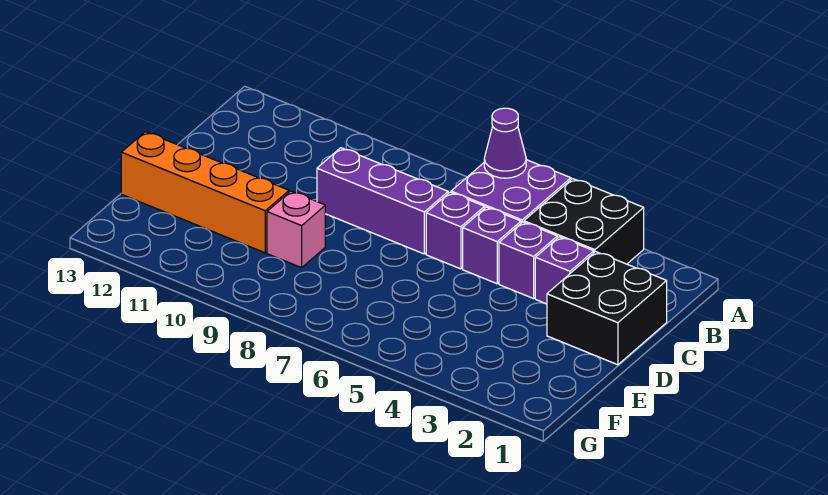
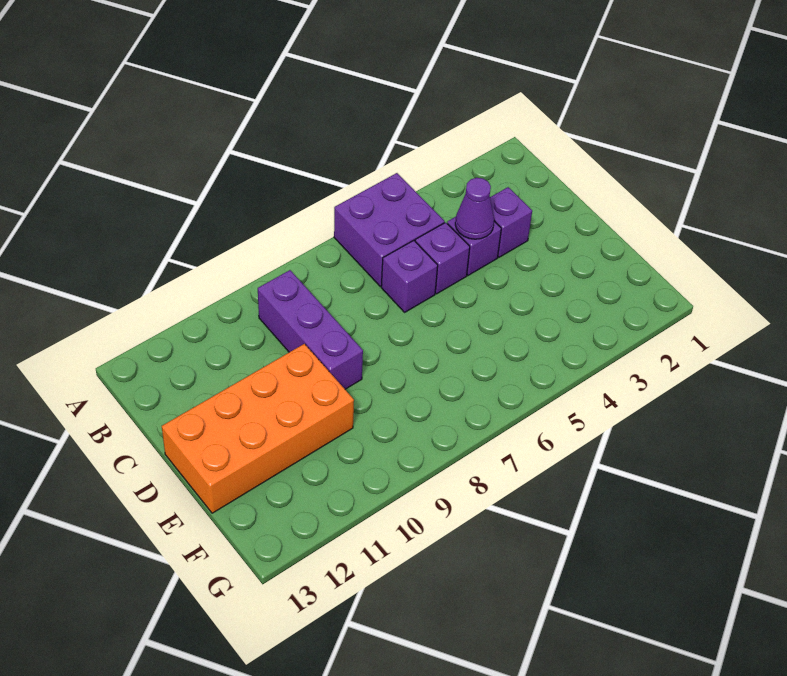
black 2x2 brick [524,179,644,264] -> none
purple 1x1 cone [484,108,526,178] -> purple 1x1 cone moved to [455,178,494,239]
black 2x2 brick [547,252,667,365] -> none
purple 1x3 brick [317,148,448,254] -> purple 1x3 brick turned to [258,270,363,389]
pink 1x1 brick [267,191,325,268] -> none
orange 1x4 brick [121,132,289,253] -> orange 2x4 brick [162,344,354,513]

